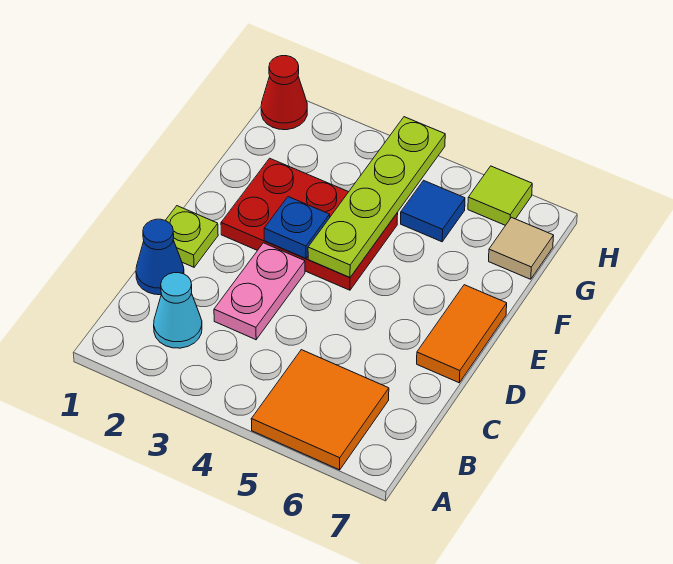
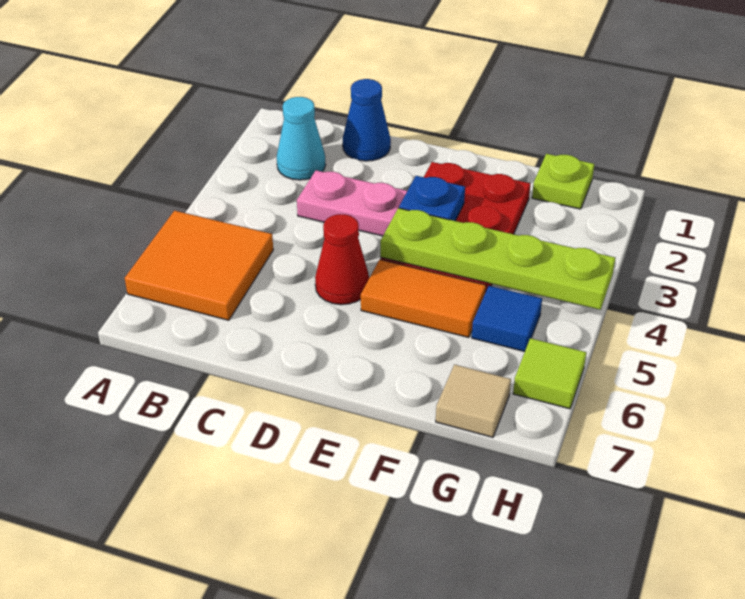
lime 1x1 plate [165,206,218,267] -> lime 1x1 plate moved to [532,154,594,209]
orange 1x2 tile [417,285,507,383] -> orange 1x2 tile moved to [361,260,486,337]
red 1x1 cone [261,56,307,130] -> red 1x1 cone moved to [315,214,369,305]

